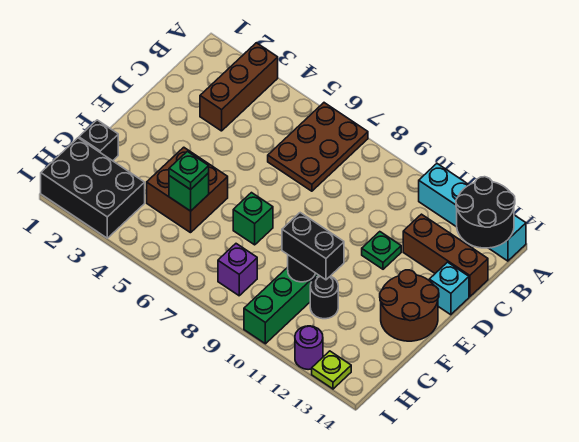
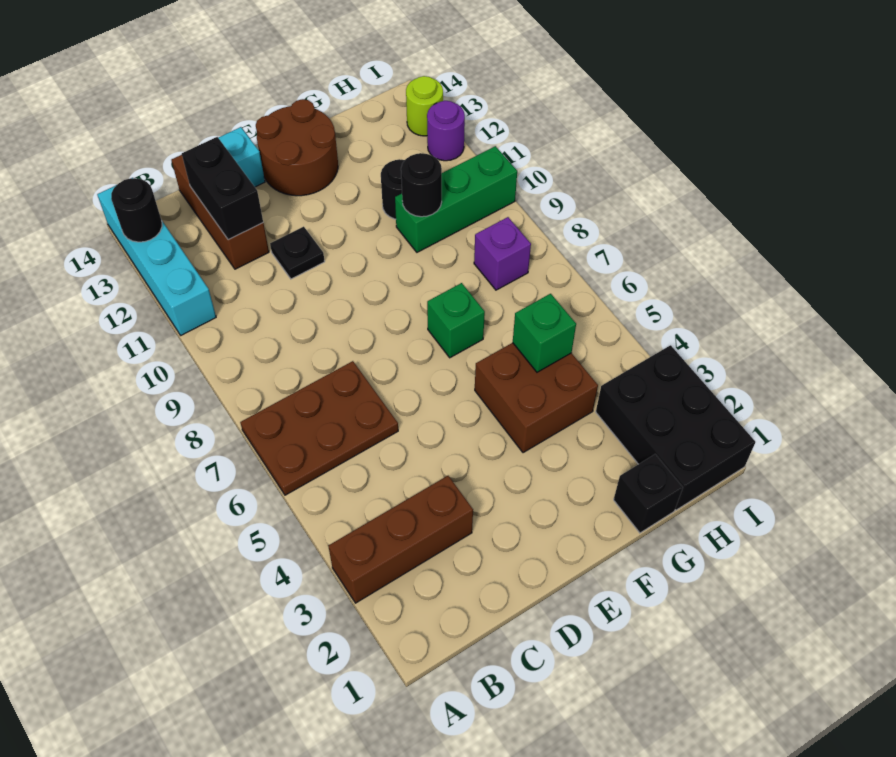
black 2x2 round brick [456,177,515,248] -> black 1x1 round brick [111,178,162,242]
green 1x1 plate [362,232,401,269] -> black 1x1 plate [270,227,325,279]
green 1x1 plate [169,151,209,190] -> none
black 1x2 brick [282,213,344,280] -> black 1x2 brick moved to [182,137,263,240]
lime 1x1 plate [312,351,351,389] -> lime 1x1 round brick [406,76,443,136]

